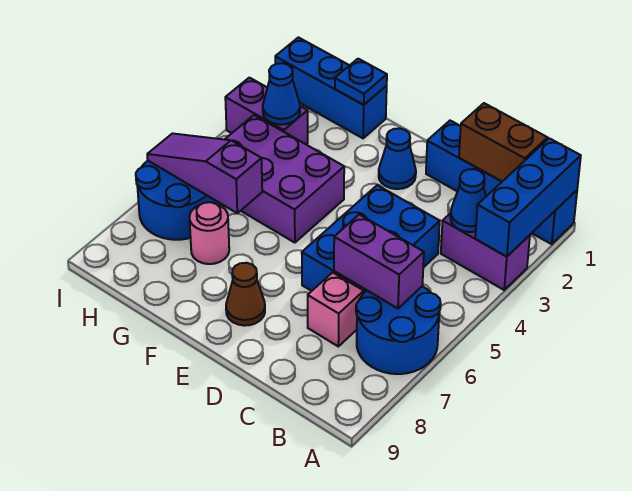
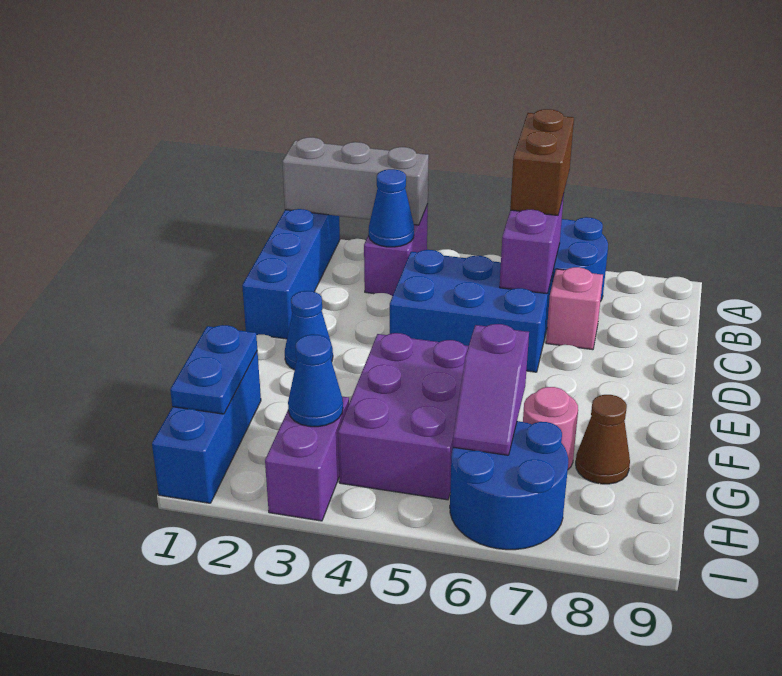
blue 1x3 brick [475,138,581,257] -> grey 1x3 brick [282,137,429,225]
brown 1x2 brick [459,103,547,181] -> brown 1x2 brick moved to [510,109,574,215]
brown 1x1 cone [226,263,265,326] -> brown 1x1 cone moved to [576,395,630,484]
blue 1x1 plate [335,59,387,105] -> blue 1x2 plate [170,325,257,414]
purple 1x3 slope [147,133,262,213] -> purple 1x2 slope [453,324,529,455]

